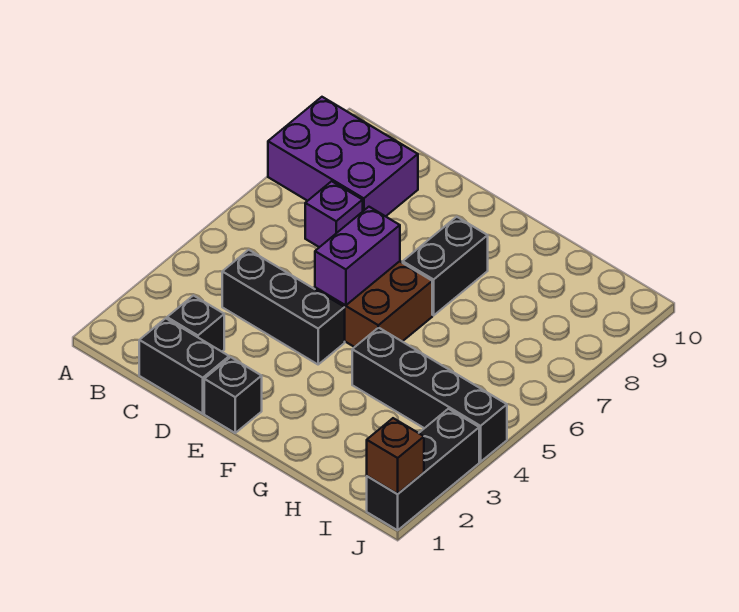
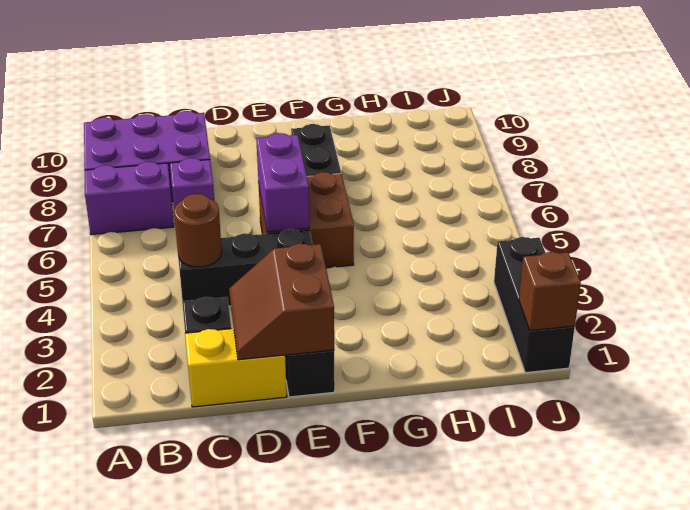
none -> purple 1x2 brick [84,162,174,235]
black 1x2 brick [139,318,229,414] -> yellow 1x2 brick [185,328,287,407]
none -> brown 1x1 round brick [174,194,222,267]
none -> brown 2x2 slope [229,244,334,360]
black 1x4 brick [352,327,507,462] -> none

